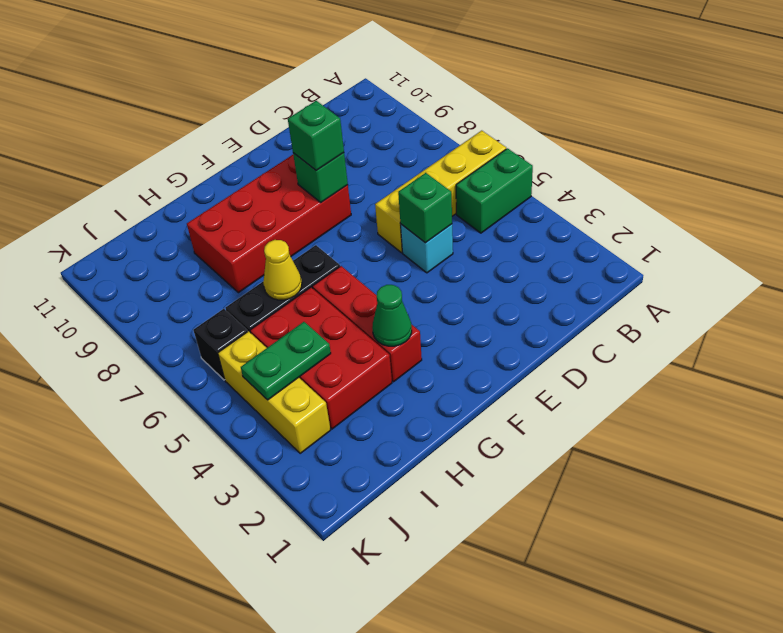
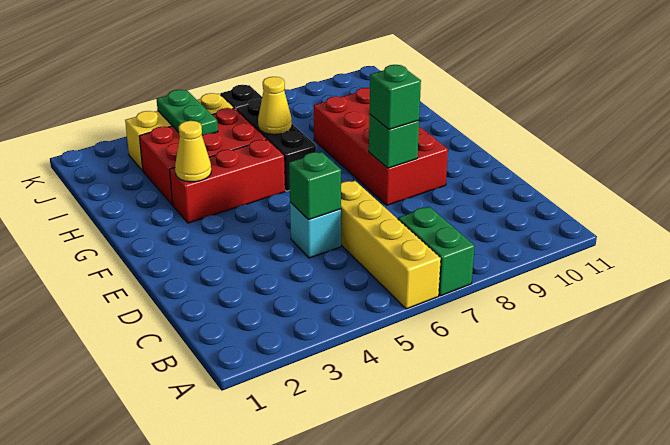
green 1x2 brick [456,148,533,233] -> green 1x2 brick moved to [398,207,474,296]
green 1x1 cone [372,285,412,346] -> yellow 1x1 cone [175,121,211,182]

